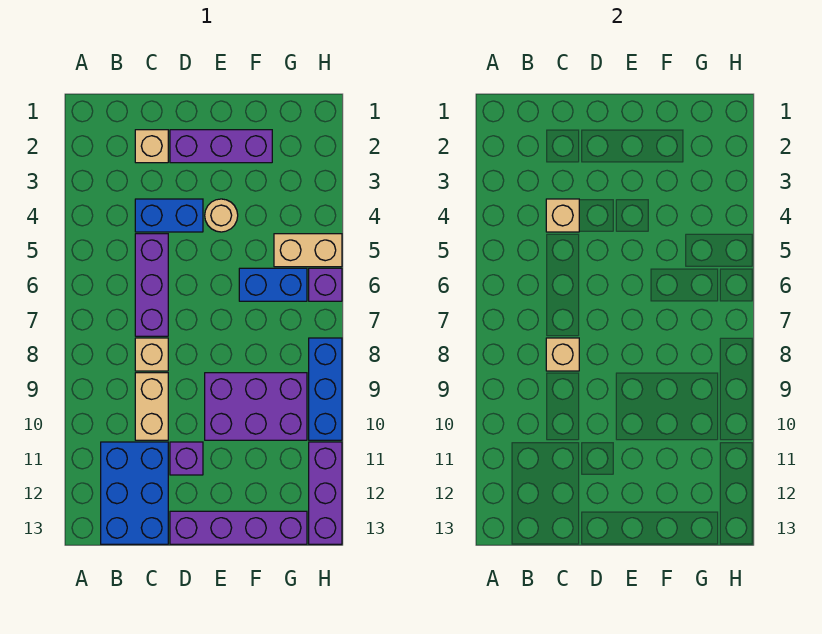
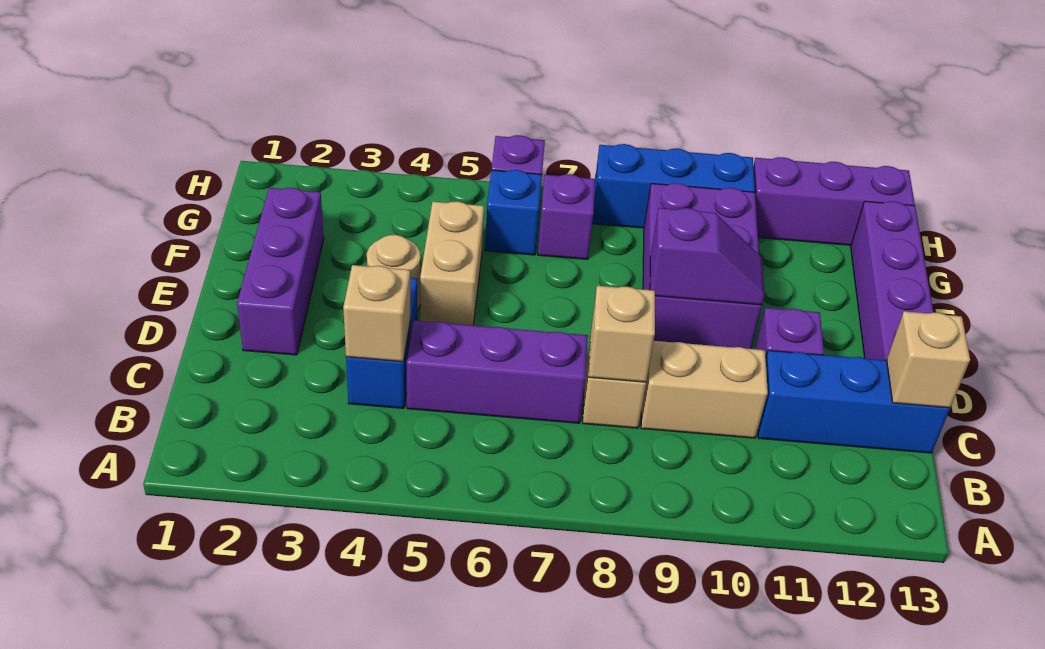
blue 2x3 brick [101,442,168,544] -> blue 1x3 brick [758,350,950,453]
tan 1x1 brick [135,130,168,163] -> tan 1x1 brick moved to [887,311,970,408]
none -> purple 1x2 slope [650,208,764,305]
blue 1x2 brick [239,268,307,301] -> blue 1x1 brick [485,170,542,255]
tan 1x2 brick [274,234,342,267] -> tan 1x2 brick moved to [420,201,484,325]
none -> purple 1x1 brick [538,174,595,260]

